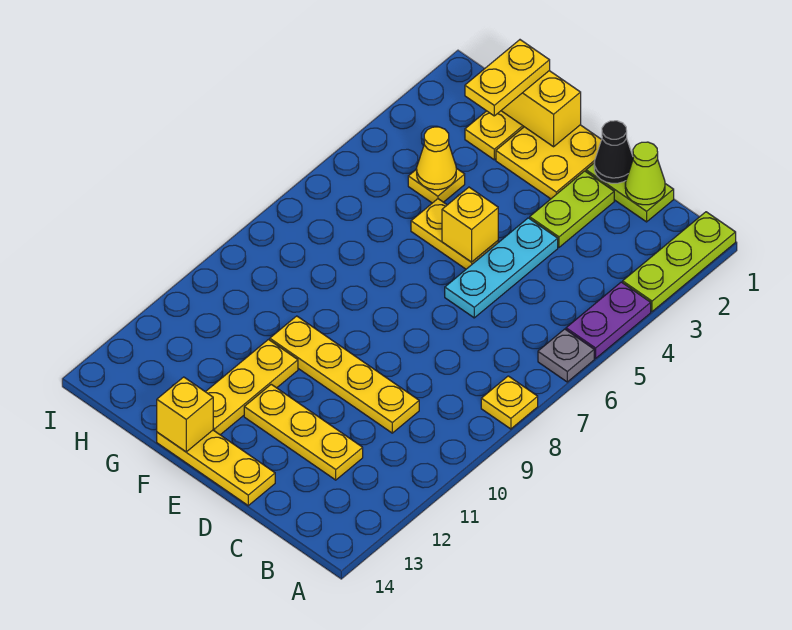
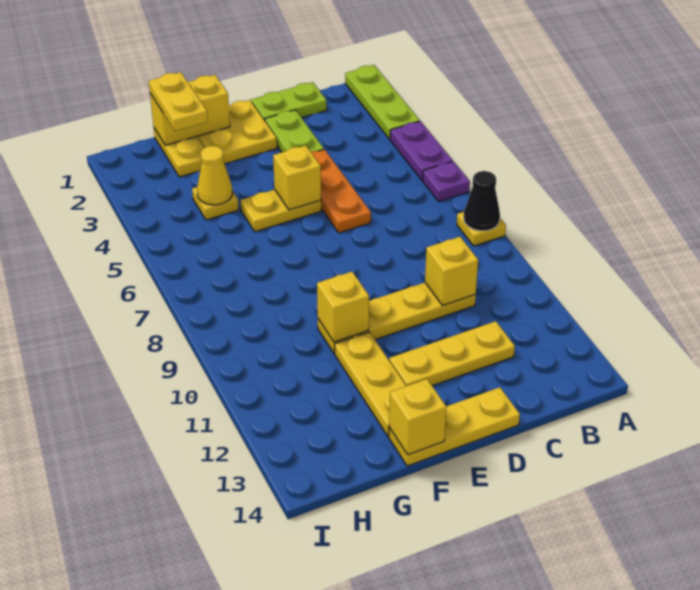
grey 1x1 plate [538,329,594,382] -> purple 1x1 plate [423,161,470,201]
lime 1x1 cone [625,142,665,205] -> none
none -> yellow 1x1 brick [425,237,478,305]
black 1x1 cone [594,121,633,183] -> black 1x1 cone moved to [464,171,500,231]
cyan 1x3 plate [445,218,558,318] -> orange 1x3 plate [311,149,371,233]
none -> yellow 1x1 brick [317,272,369,342]

